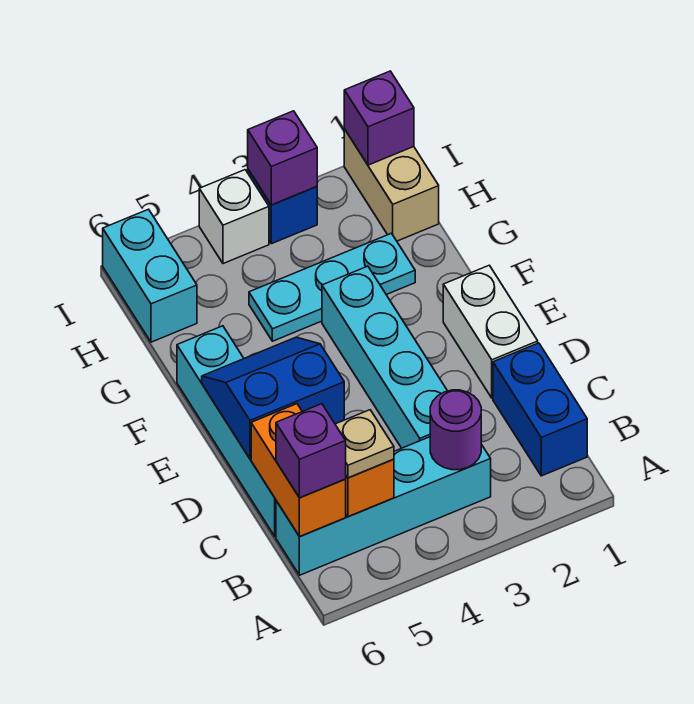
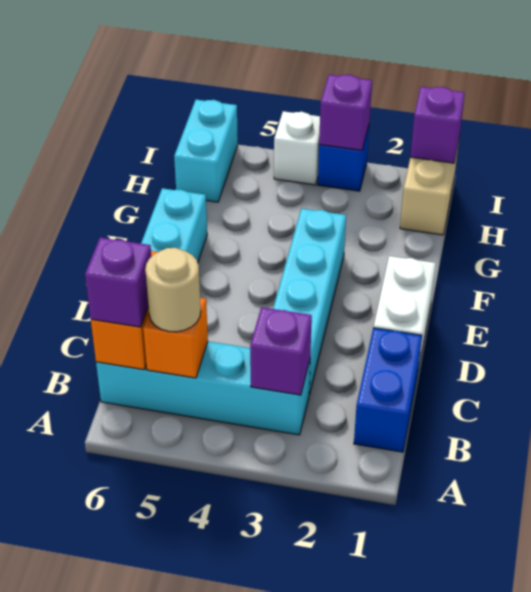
purple 1x1 round brick [430,390,481,470] -> purple 1x1 brick [250,307,312,395]
tan 1x1 plate [335,410,394,478] -> tan 1x1 round brick [145,248,201,332]
blue 2x2 slope [202,337,344,459] -> none
cyan 1x3 plate [249,233,415,341] -> none

